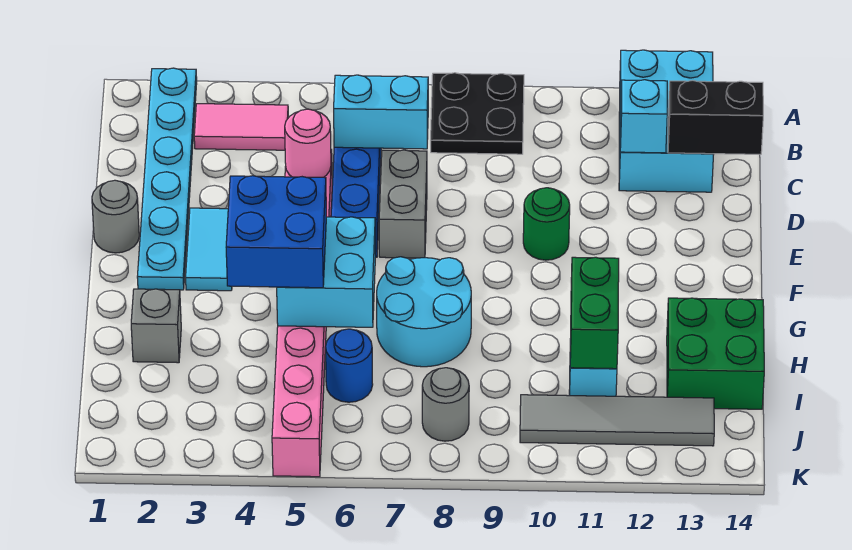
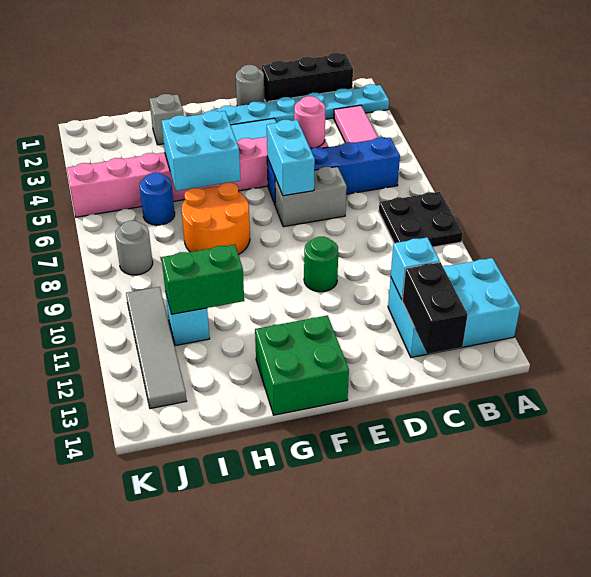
none -> black 1x3 brick [262,53,353,102]
cyan 1x2 brick [334,75,428,149] -> cyan 1x2 brick moved to [267,120,315,196]
blue 2x2 brick [226,176,326,288] -> none
cyan 2x2 round brick [377,257,471,367] -> orange 2x2 round brick [182,183,250,255]
green 2x2 brick [667,298,764,409] -> green 2x2 brick moved to [255,315,349,415]

